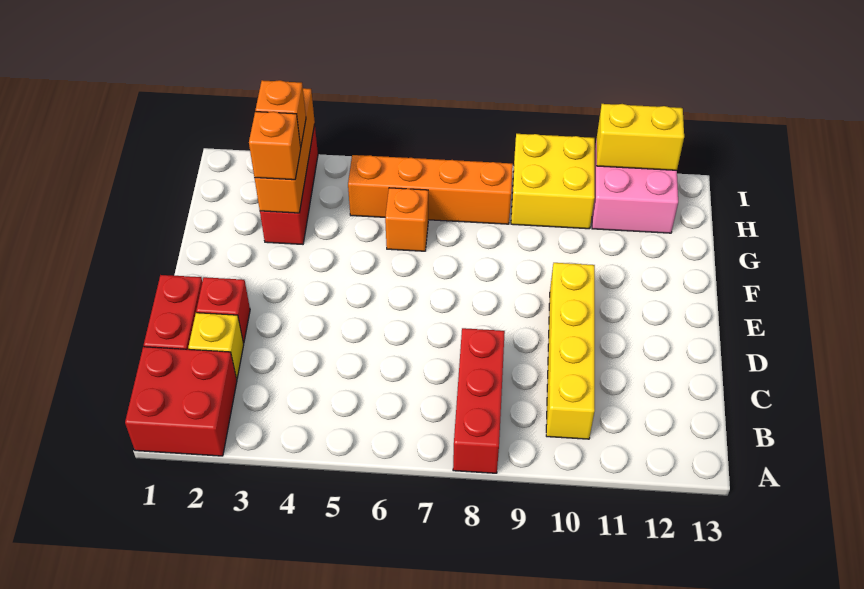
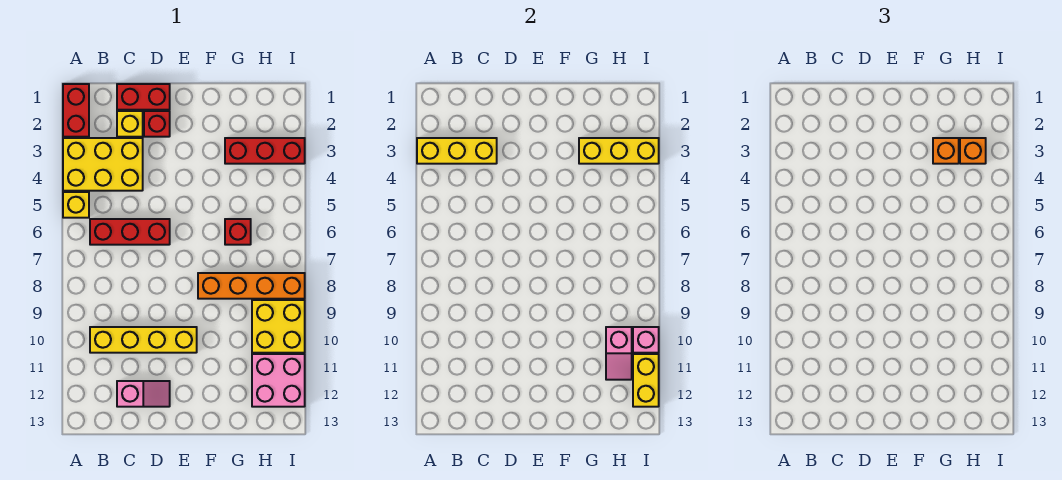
red 2x2 brick [125,347,237,456] -> red 1x2 brick [63,84,89,137]
none -> yellow 2x3 brick [63,138,143,191]
none -> yellow 1x3 brick [417,138,497,164]
none -> yellow 1x1 brick [63,192,89,218]
red 1x3 brick [453,328,505,473] -> red 1x3 brick moved to [90,219,170,245]
none -> pink 1x2 slope [117,381,170,407]
orange 1x3 brick [255,88,315,213] -> yellow 1x3 brick [579,138,659,164]
orange 1x1 brick [385,188,428,251] -> red 1x1 brick [225,219,251,245]
orange 1x4 brick [348,155,513,224] -> orange 1x4 brick turned to [198,273,305,299]
none -> pink 1x2 slope [606,327,632,380]
none -> pink 1x1 brick [633,327,659,353]

